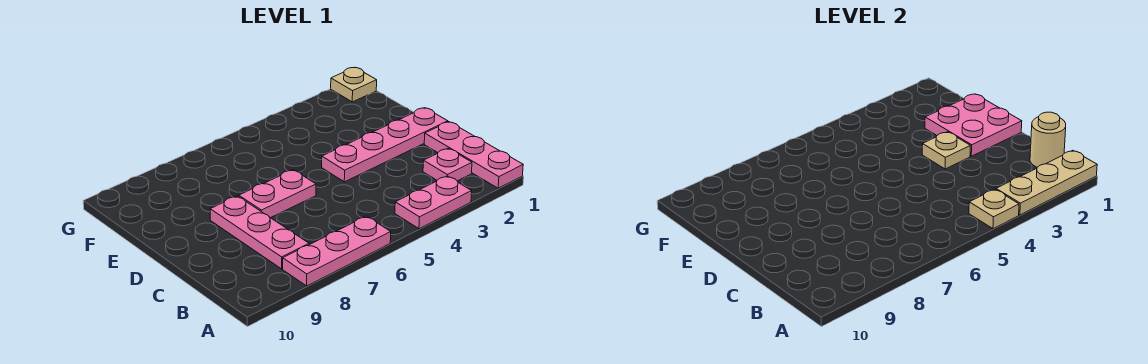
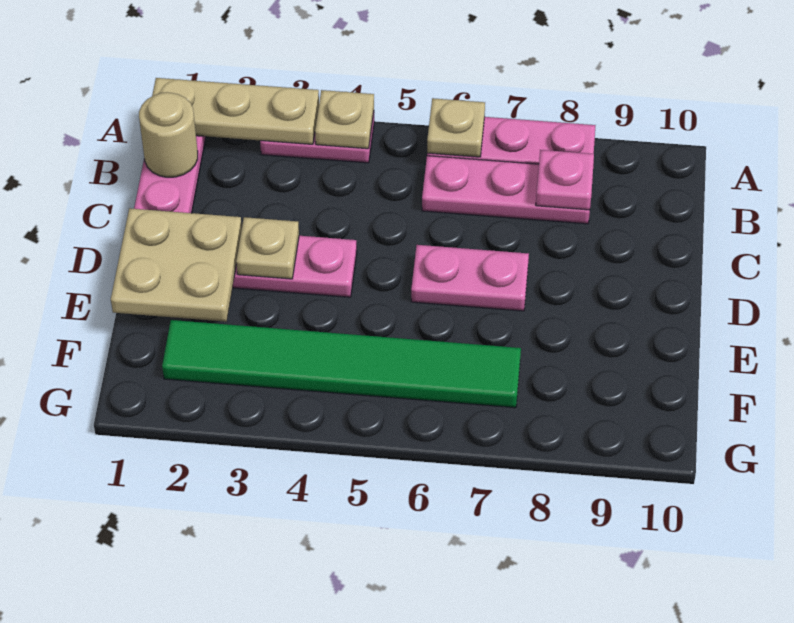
pink 1x1 plate [423,148,472,181] -> pink 1x1 plate moved to [536,150,594,210]
pink 1x3 plate [210,196,309,269] -> pink 1x3 plate turned to [422,156,590,224]
pink 2x2 plate [925,94,1022,156] -> tan 2x2 plate [111,208,242,322]
none -> green 1x6 tile [162,320,521,408]
tan 1x1 plate [331,68,377,102] -> tan 1x1 plate moved to [427,98,485,157]

